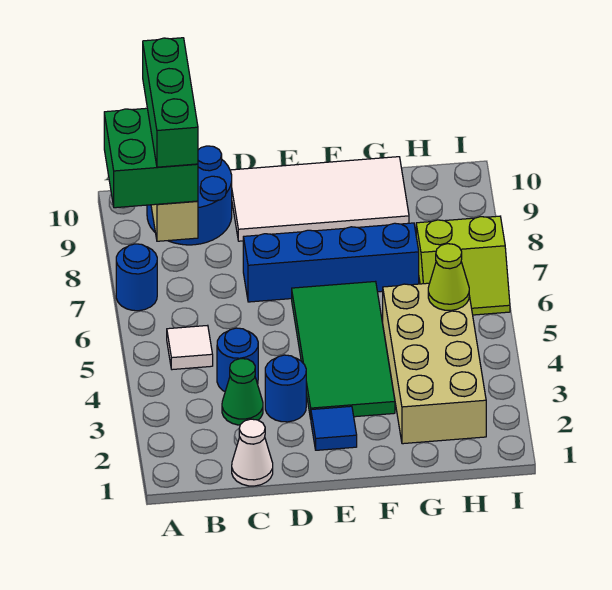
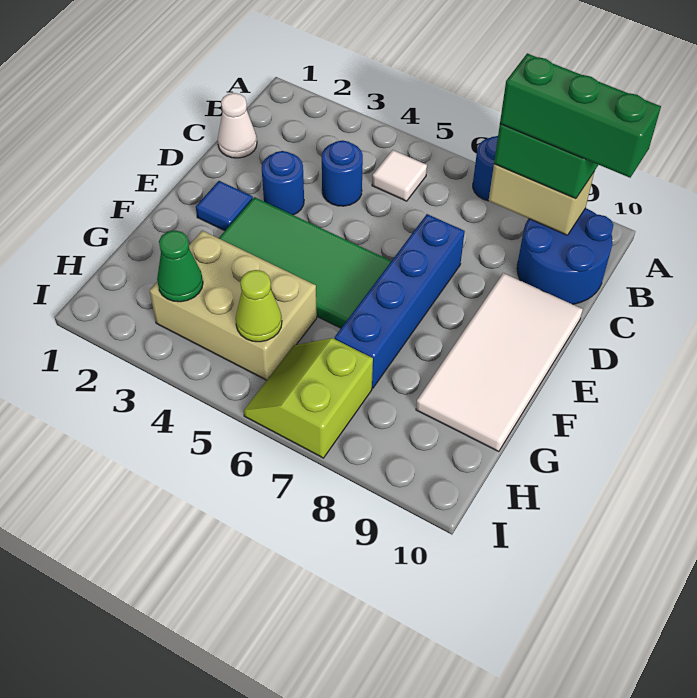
green 1x1 cone [222,359,263,425] -> green 1x1 cone moved to [157,230,203,302]
tan 2x4 brick [383,283,486,444] -> tan 2x3 brick [149,231,317,380]

